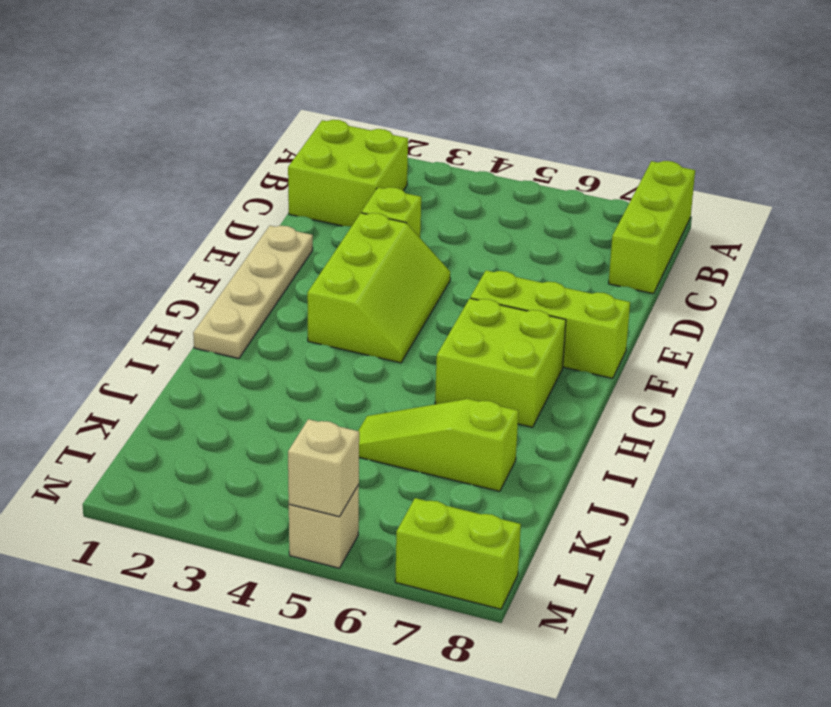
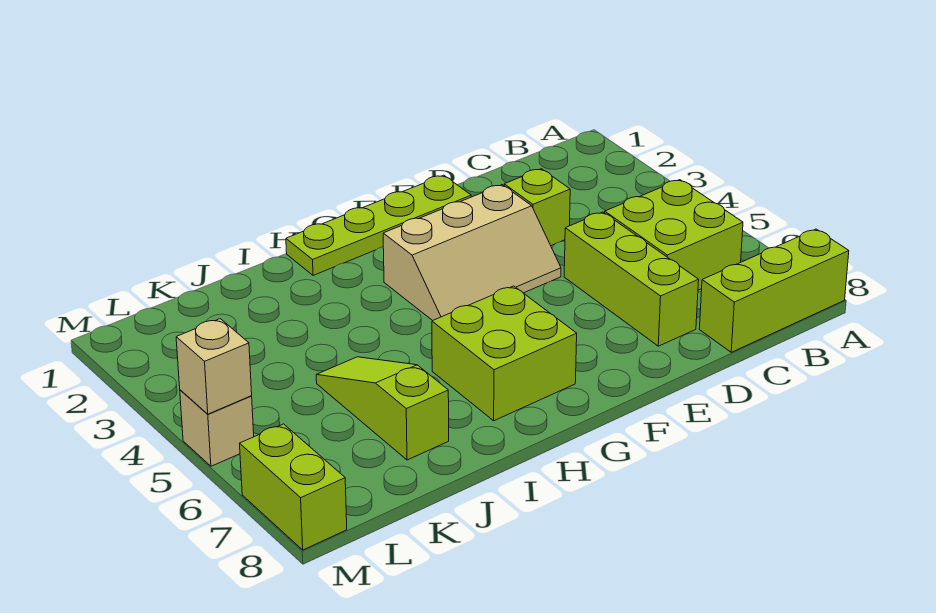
lime 2x2 brick [288,120,408,227] -> lime 2x2 brick moved to [605,180,743,290]
tan 1x4 plate [193,226,313,359] -> lime 1x4 plate [286,175,471,275]
lime 2x3 slope [307,213,450,363] -> tan 2x3 slope [383,185,561,321]
lime 1x3 brick [470,270,630,378] -> lime 1x3 brick moved to [564,212,699,346]

